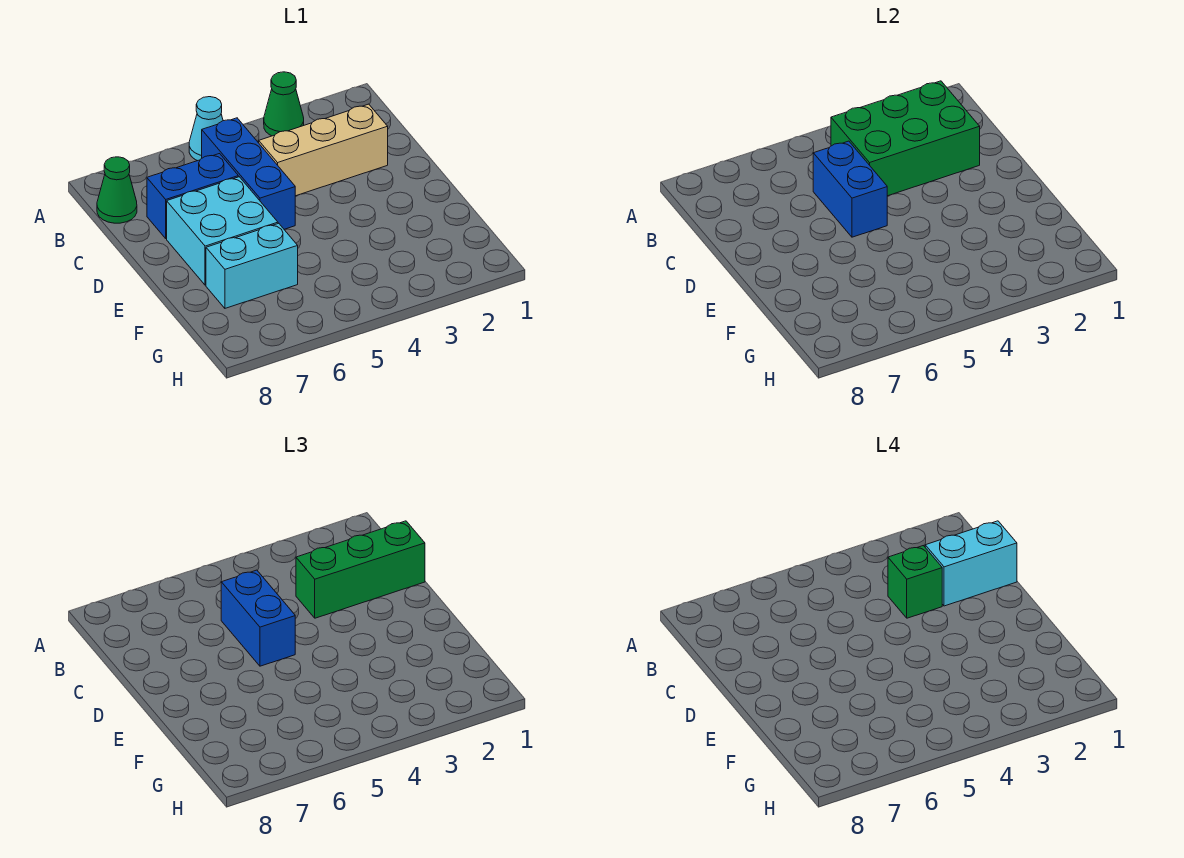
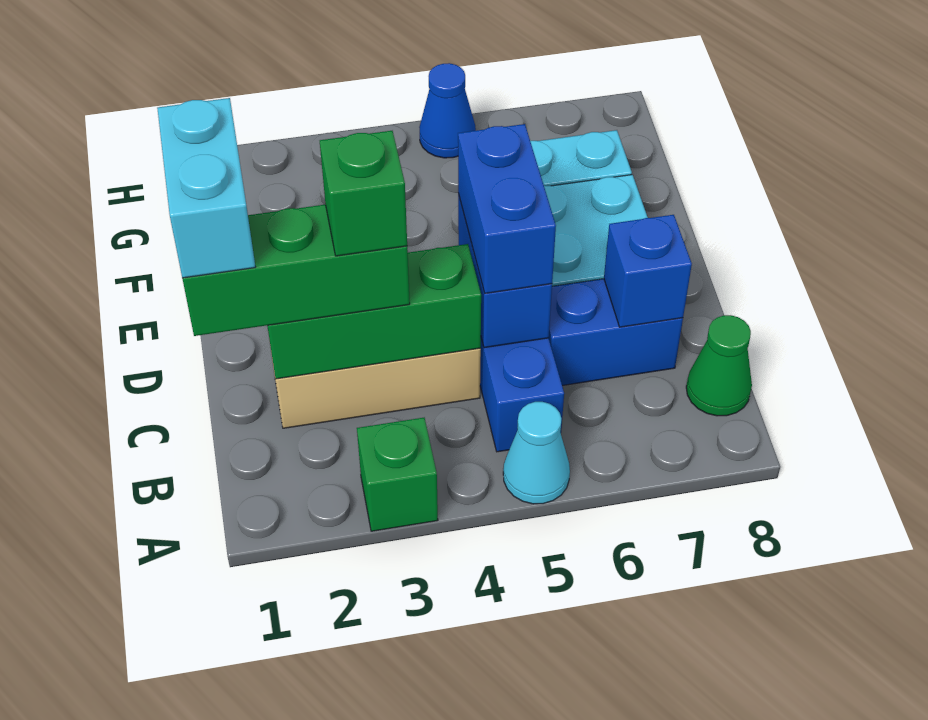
green 1x1 cone [264,72,304,136] -> green 1x1 brick [357,418,438,531]
green 2x3 brick [831,81,980,196] -> green 1x3 brick [267,244,481,379]
cyan 1x2 brick [925,521,1017,606] -> cyan 1x2 brick turned to [157,98,255,278]
none -> blue 1x1 brick [604,215,692,327]
none -> blue 1x1 cone [419,63,476,158]

